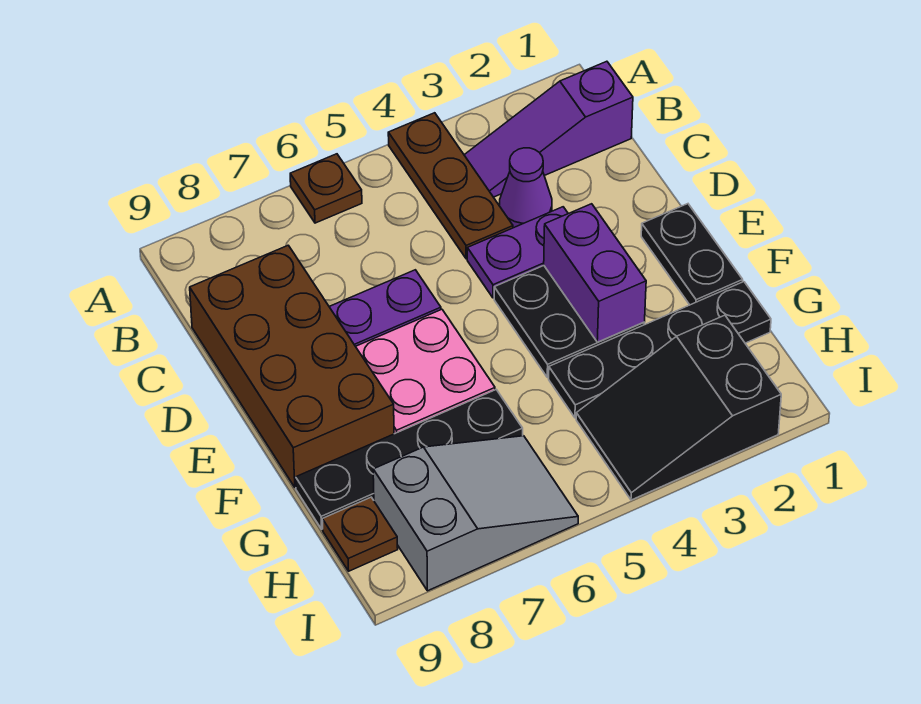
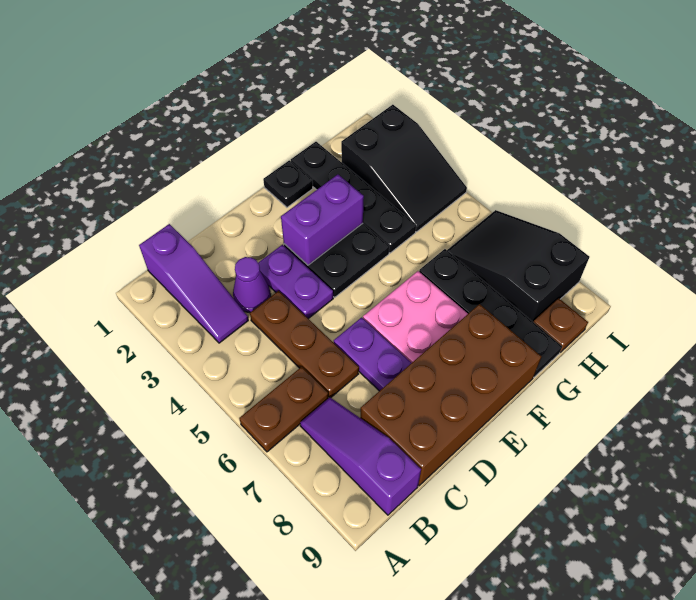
brown 1x3 plate [388,113,513,259] -> brown 1x3 plate turned to [250,291,359,398]
brown 1x1 plate [290,154,362,223] -> brown 1x2 plate [239,367,329,452]
none -> purple 1x3 slope [300,397,421,515]
black 1x2 plate [641,204,743,305] -> black 1x1 plate [263,160,313,207]
grey 2x3 slope [373,436,578,591] -> black 2x3 slope [447,210,589,322]

